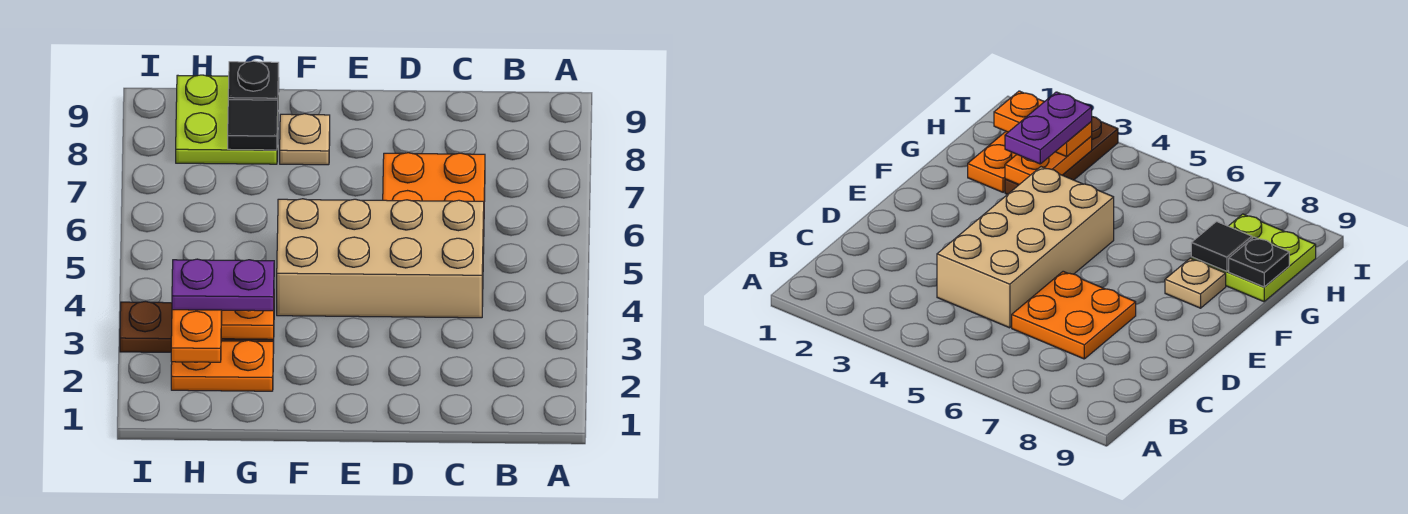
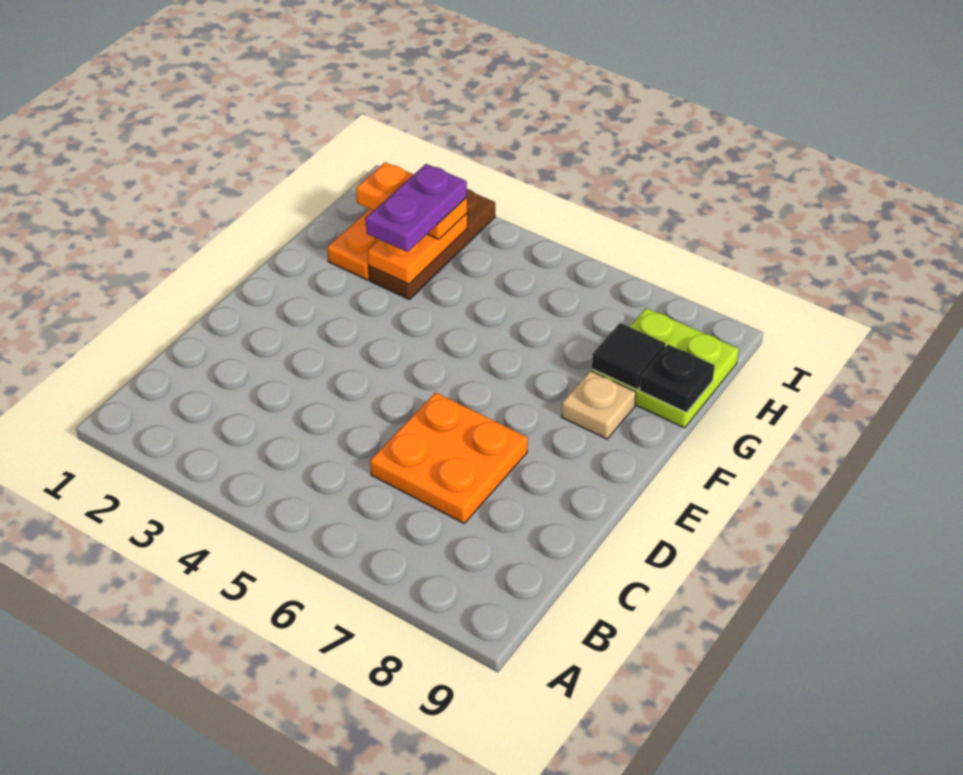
tan 2x4 brick [277,199,484,318] -> none

